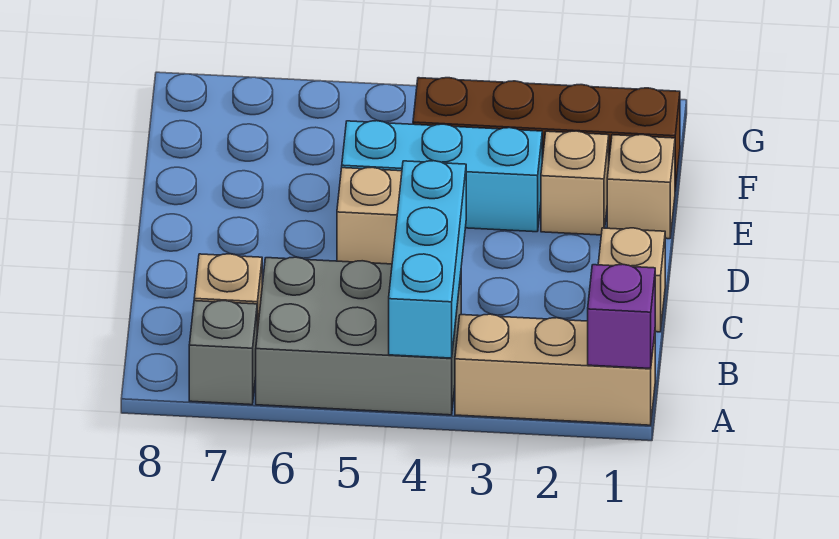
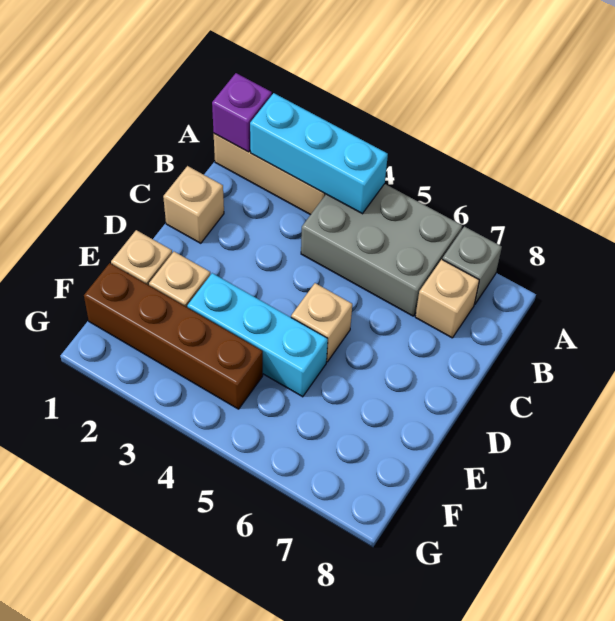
cyan 1x3 brick [389,161,466,358] -> cyan 1x3 brick turned to [250,93,388,214]

